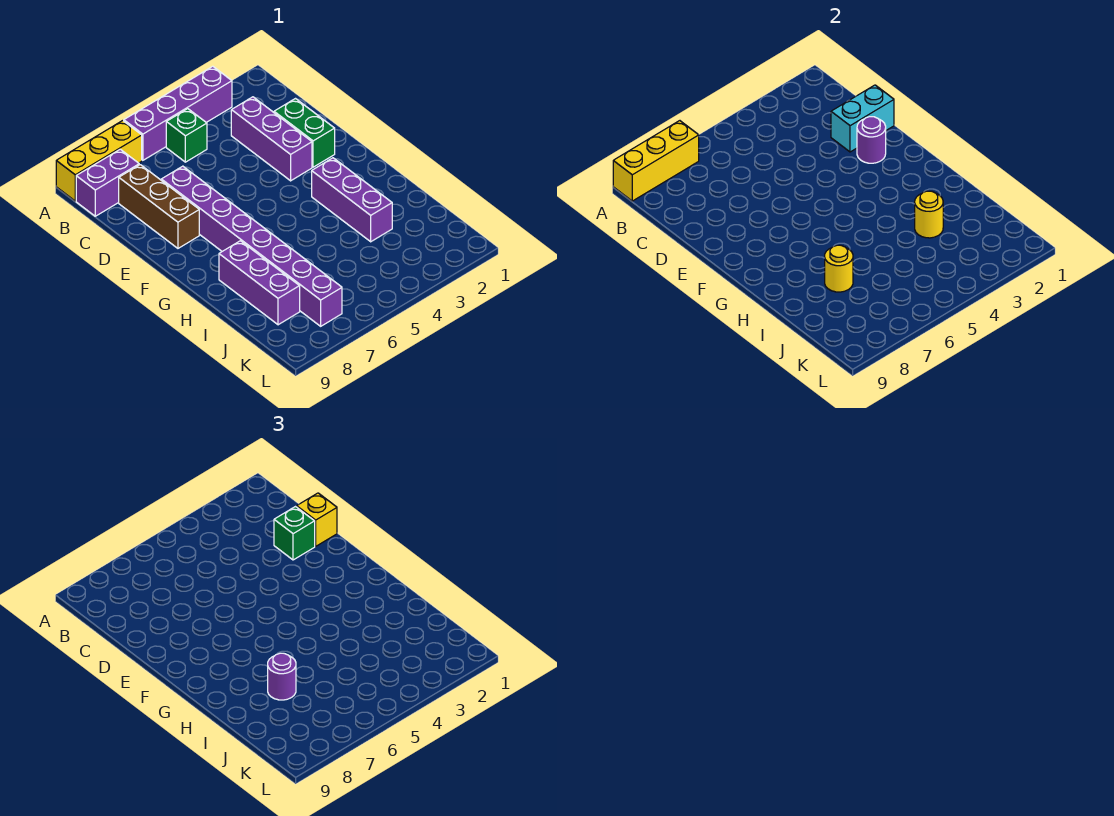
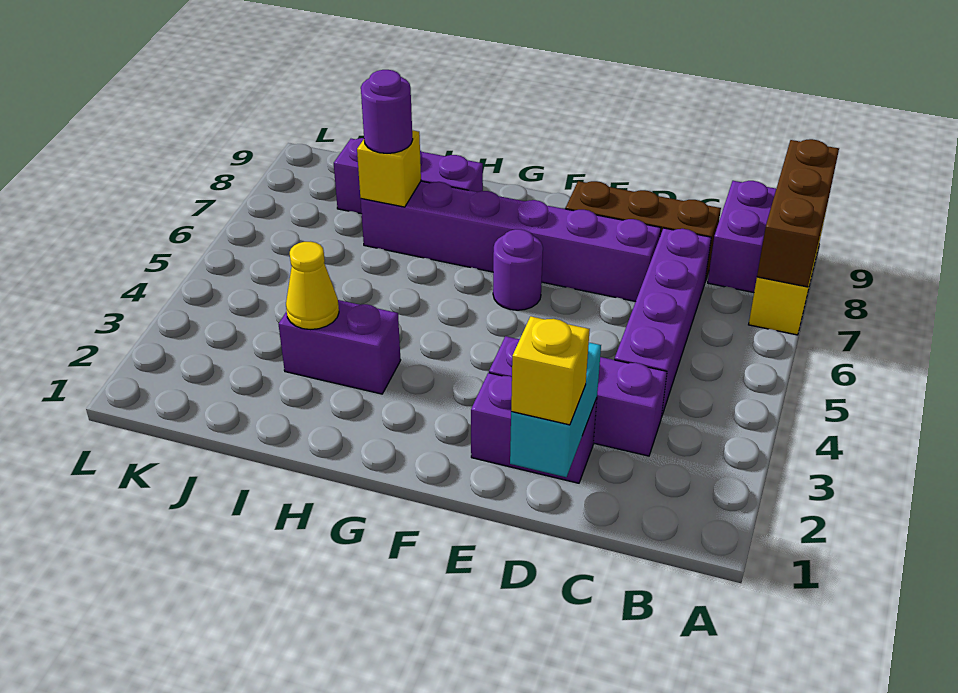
purple 1x4 brick [124,66,232,160] -> purple 1x4 brick moved to [614,228,711,417]
yellow 1x3 brick [613,121,699,201] -> brown 1x3 brick [757,139,839,287]
green 1x1 brick [166,109,207,162] -> none
green 1x2 brick [274,99,335,167] -> purple 1x2 brick [471,373,597,483]
green 1x1 brick [274,507,315,560] -> none
purple 1x8 brick [161,166,342,326] -> purple 1x6 brick [361,181,661,302]
purple 1x1 round brick [857,117,886,163] -> purple 1x1 round brick moved to [493,229,543,310]
purple 1x3 brick [312,158,392,242] -> purple 1x2 brick [279,300,401,394]
yellow 1x1 round brick [915,191,943,238] -> yellow 1x1 cone [286,242,339,330]
yellow 1x1 round brick [825,245,853,292] -> yellow 1x1 brick [357,130,421,207]

